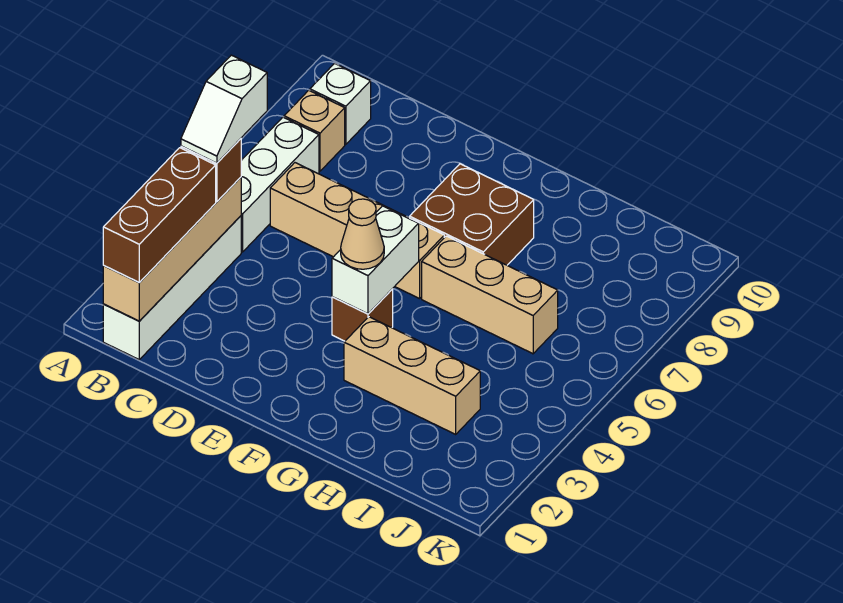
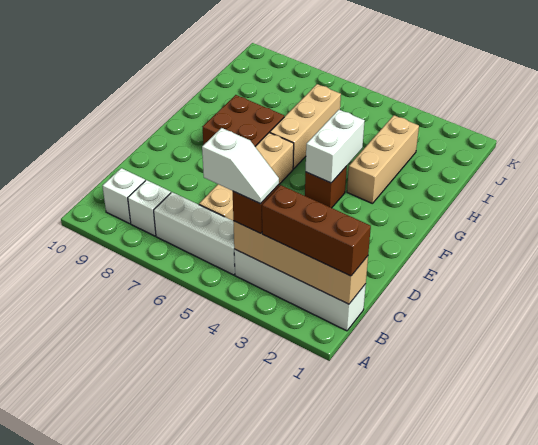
tan 1x1 brick [284,90,345,171] -> white 1x1 brick [128,180,171,236]
white 1x2 brick [332,206,419,314] -> white 1x2 brick turned to [306,110,365,183]
tan 1x1 cone [341,199,384,269] -> none

